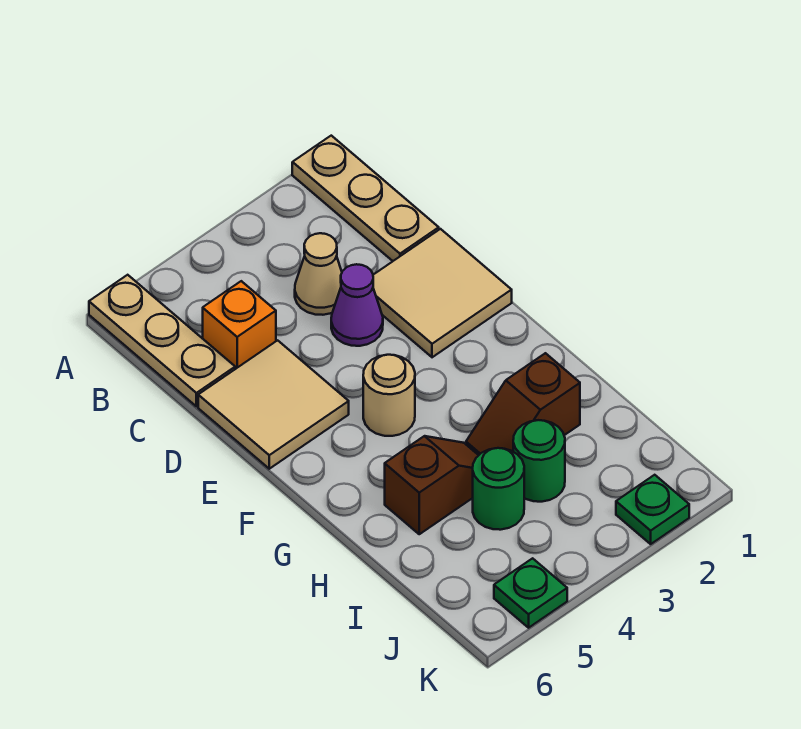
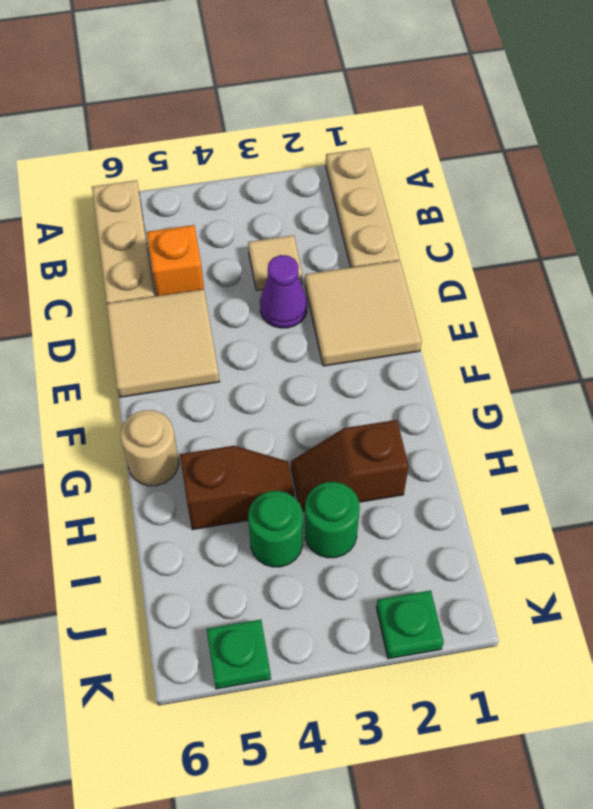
tan 1x1 cone [295,233,342,315] -> tan 1x1 tile [248,235,302,291]
tan 1x1 round brick [363,355,415,436] -> tan 1x1 round brick moved to [121,410,179,486]

